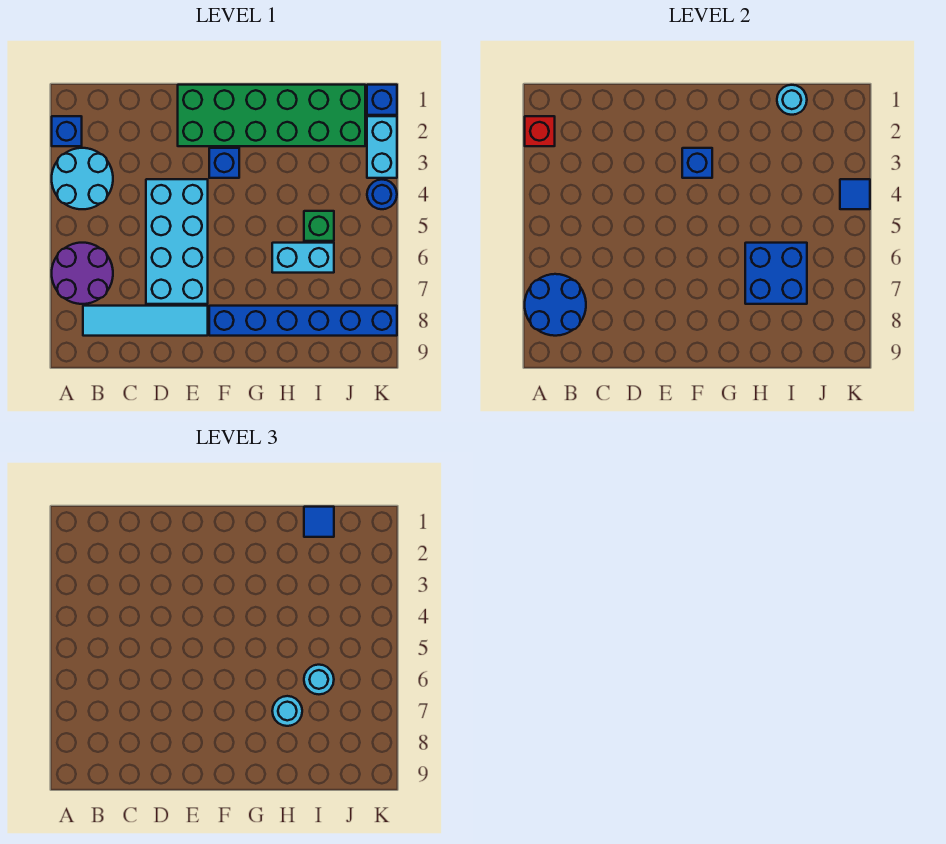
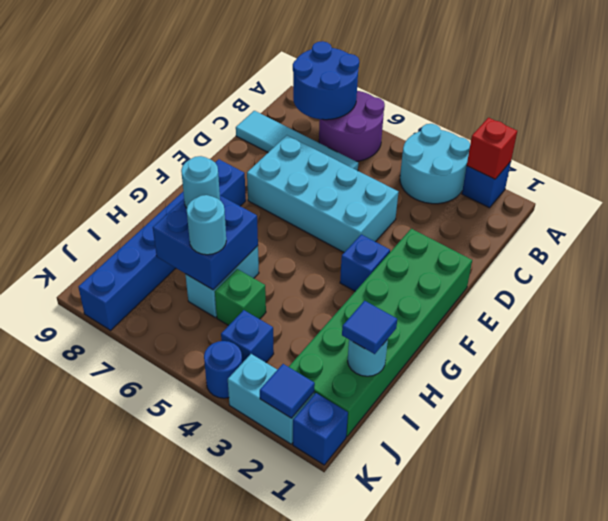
cyan 1x4 tile [83,306,208,336] -> cyan 1x4 tile turned to [236,111,358,171]
blue 1x1 brick [682,148,712,178] -> blue 1x1 brick moved to [221,310,274,363]
blue 1x1 tile [840,179,870,209] -> blue 1x1 tile moved to [260,364,315,418]

